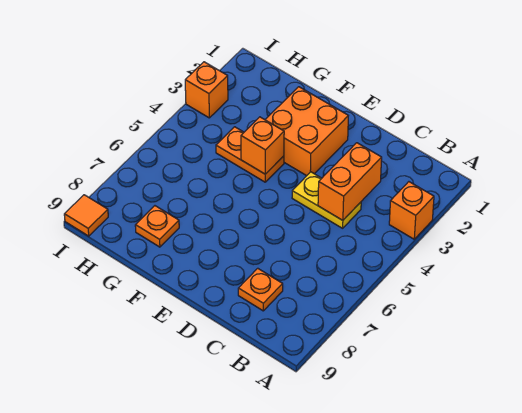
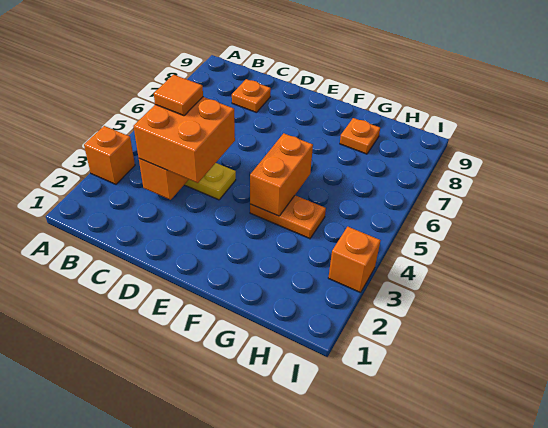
orange 2x2 brick [265,87,348,176] -> orange 2x2 brick moved to [133,97,235,183]
orange 1x1 brick [241,117,284,174] -> orange 1x2 brick [250,133,313,216]
orange 1x1 tile [64,195,108,236] -> orange 1x1 tile moved to [154,75,203,116]

